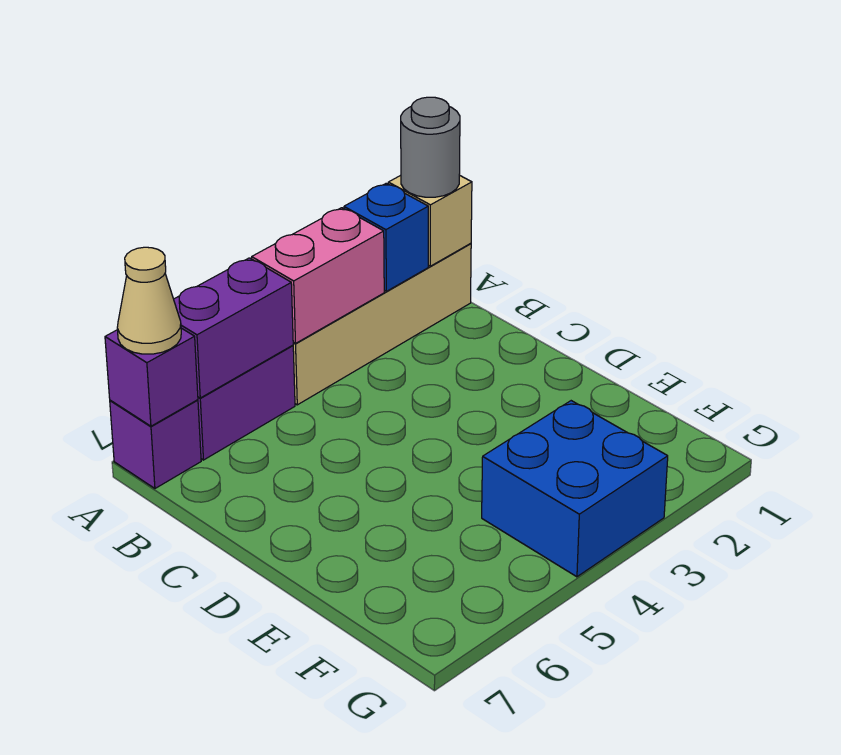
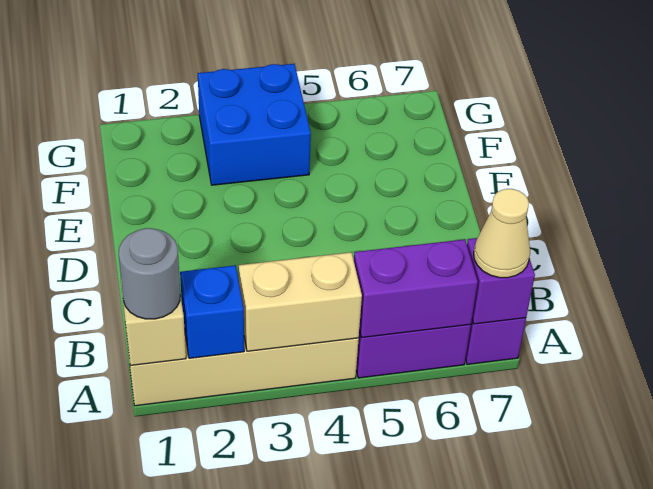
pink 1x2 brick [252,208,384,343] -> tan 1x2 brick [239,252,362,351]

